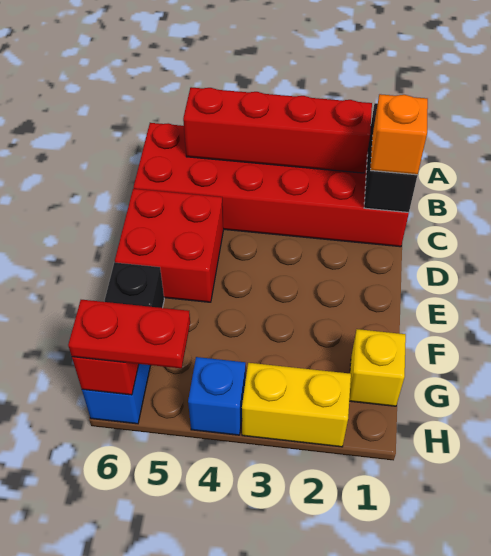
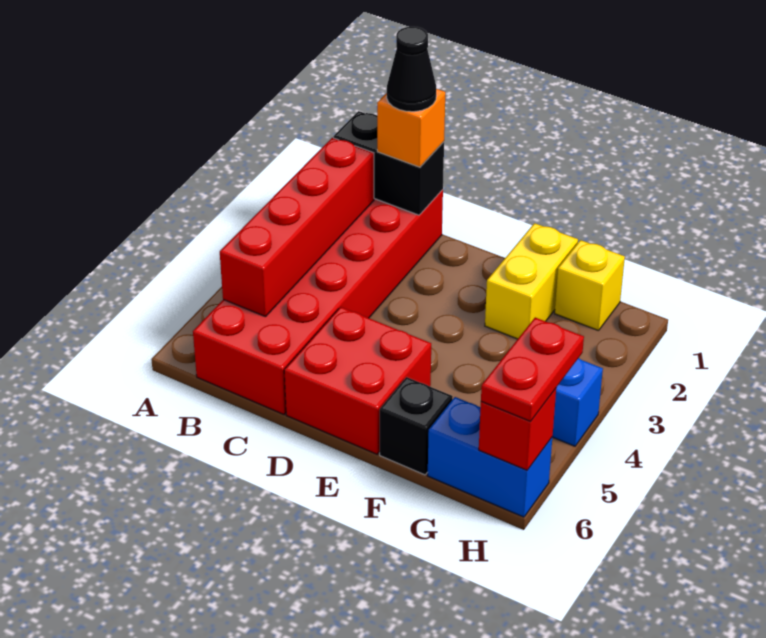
none -> black 1x1 cone [387,27,436,112]
yellow 1x2 brick [242,363,351,447] -> yellow 1x2 brick moved to [485,223,578,339]

